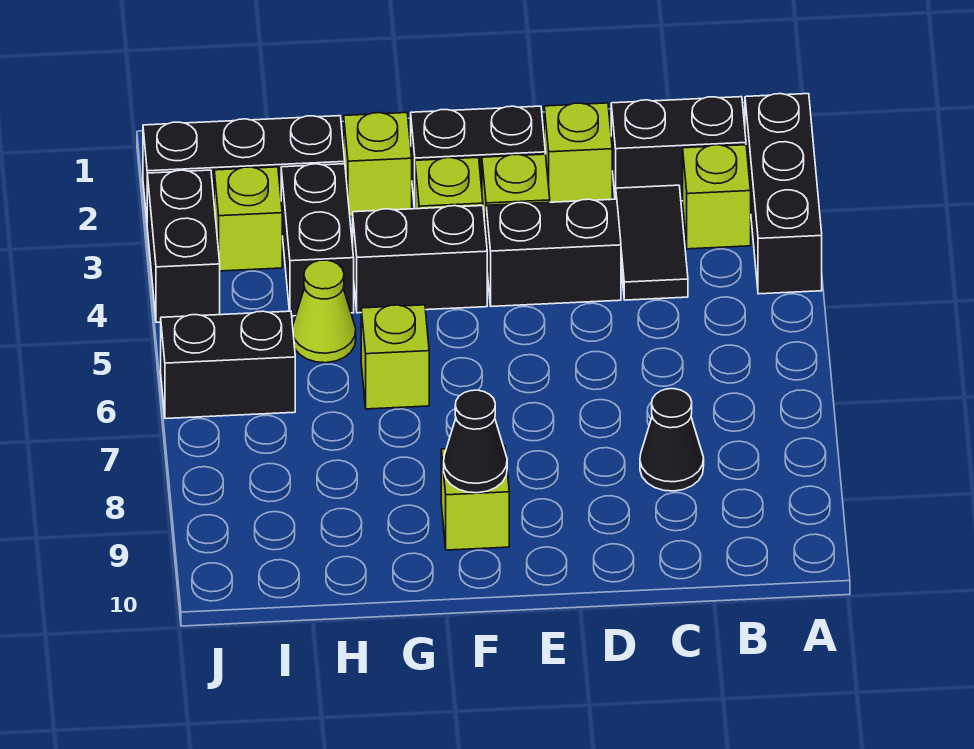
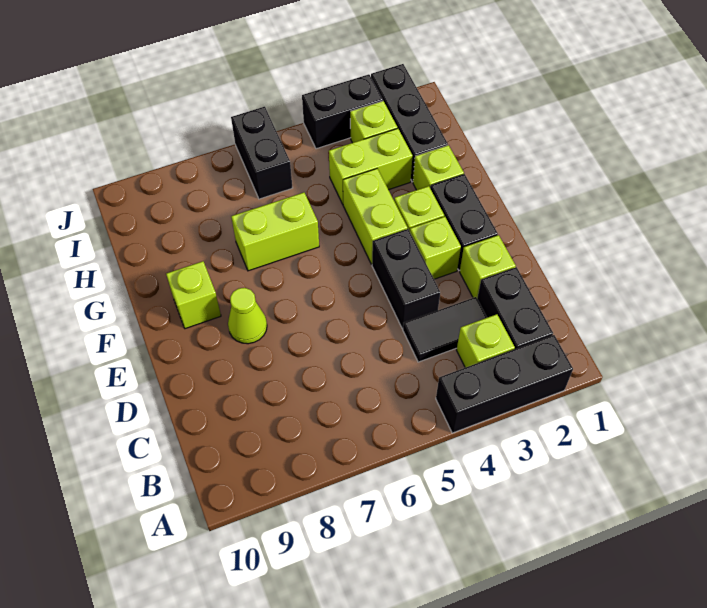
black 1x1 cone [640,389,704,491] -> none
black 1x2 brick [353,206,487,313] -> lime 1x2 brick [343,169,407,264]
black 1x1 cone [444,390,507,493] -> none
lime 1x1 brick [361,305,429,409] -> lime 1x2 brick [231,192,319,271]
black 1x2 brick [281,164,354,316] -> lime 1x2 brick [329,128,413,204]
lime 1x1 cone [293,260,356,363] -> lime 1x1 cone moved to [228,288,267,344]

